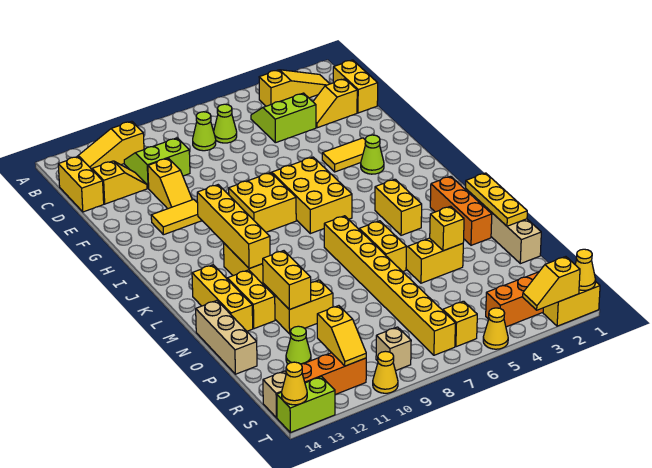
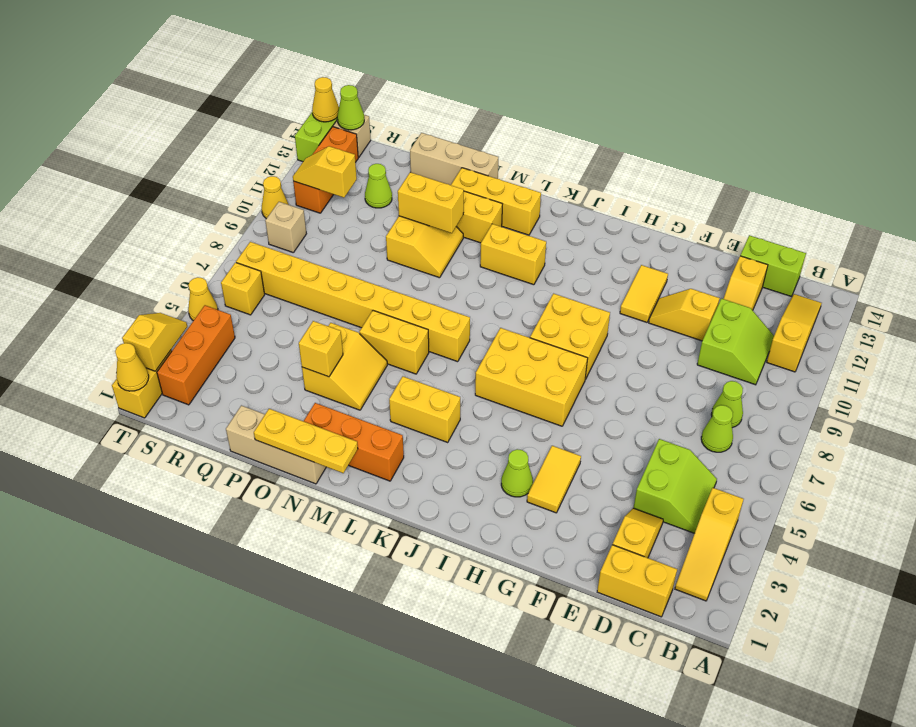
yellow 1x2 brick [58,157,104,212] -> lime 1x2 brick [740,235,806,297]
yellow 1x4 brick [197,185,270,269] -> none
none -> lime 1x1 cone [337,85,364,130]

